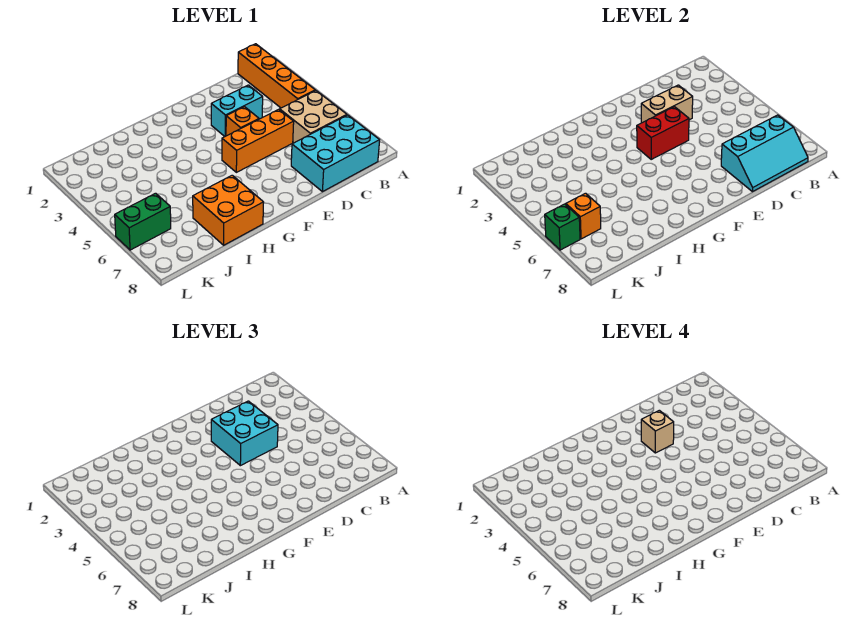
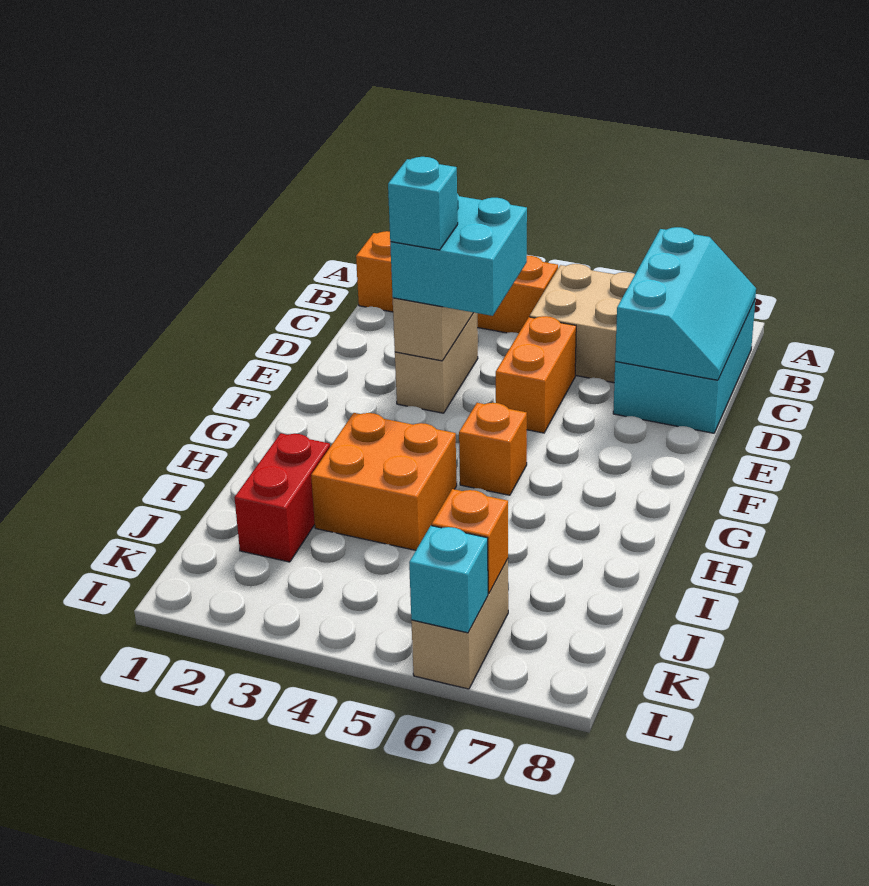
cyan 1x2 brick [211,85,263,136] -> tan 1x2 brick [395,313,478,413]
orange 1x3 brick [222,109,294,172] -> orange 1x2 brick [496,316,576,433]
tan 1x1 brick [641,410,674,453] -> cyan 1x1 brick [388,157,458,250]
orange 1x1 brick [226,107,259,136] -> orange 1x1 brick moved to [459,403,527,495]
red 1x2 brick [637,107,689,159] -> red 1x2 brick moved to [234,433,330,562]
orange 2x2 brick [193,175,264,245] -> orange 2x2 brick moved to [311,413,457,550]
green 1x2 brick [115,193,171,250] -> tan 1x2 brick [411,559,508,689]
green 1x1 brick [545,204,580,250] -> cyan 1x1 brick [409,526,488,633]

